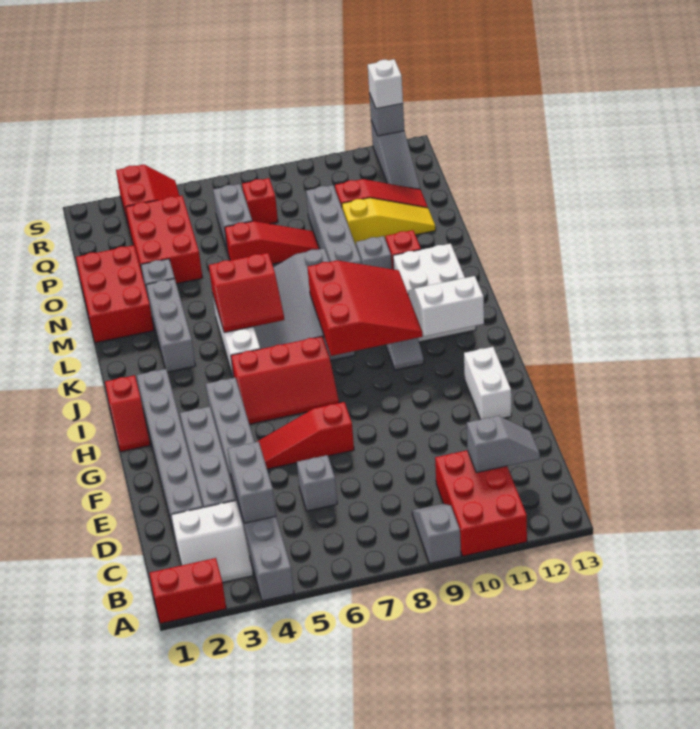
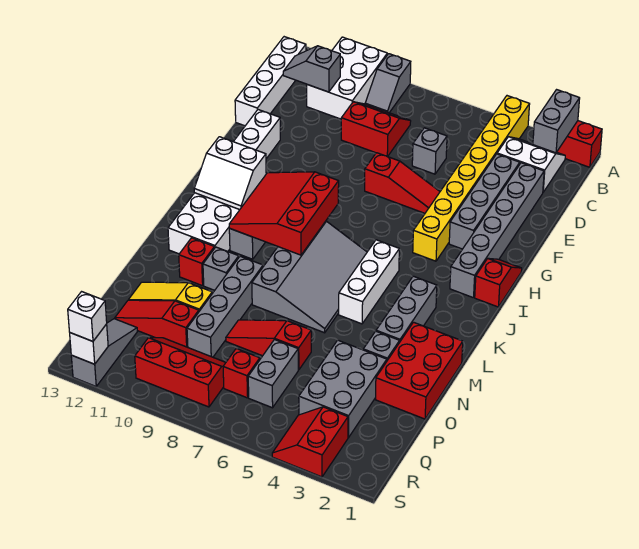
grey 1x8 brick [206,378,294,601] -> yellow 1x8 brick [413,96,530,261]
red 2x3 brick [435,450,527,556] -> white 2x3 brick [307,37,387,119]
none -> white 1x4 brick [235,37,306,126]
grey 1x2 brick [227,442,276,523] -> grey 1x2 brick moved to [533,90,580,153]
red 2x3 slope [231,336,339,424] -> red 2x3 slope moved to [135,338,226,407]
red 2x2 slope [209,253,284,333] -> red 2x2 slope moved to [341,102,411,157]
red 2x3 brick [126,196,203,284] -> grey 2x3 brick [299,340,387,438]
grey 1x1 brick [369,93,404,136] -> white 1x1 brick [70,324,108,364]

